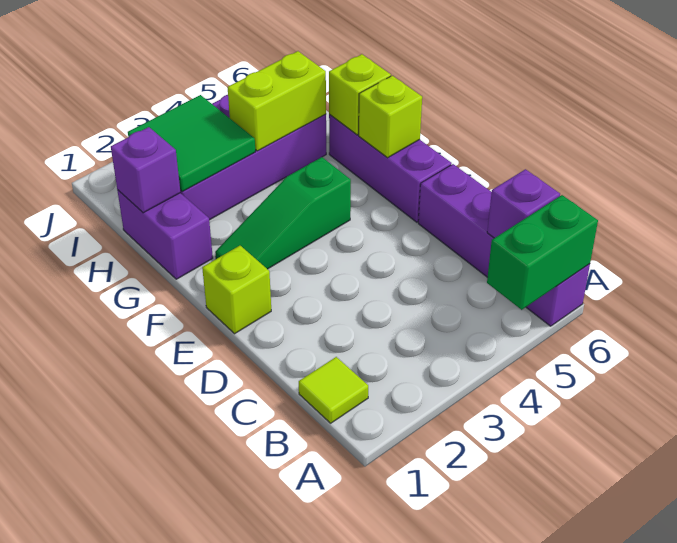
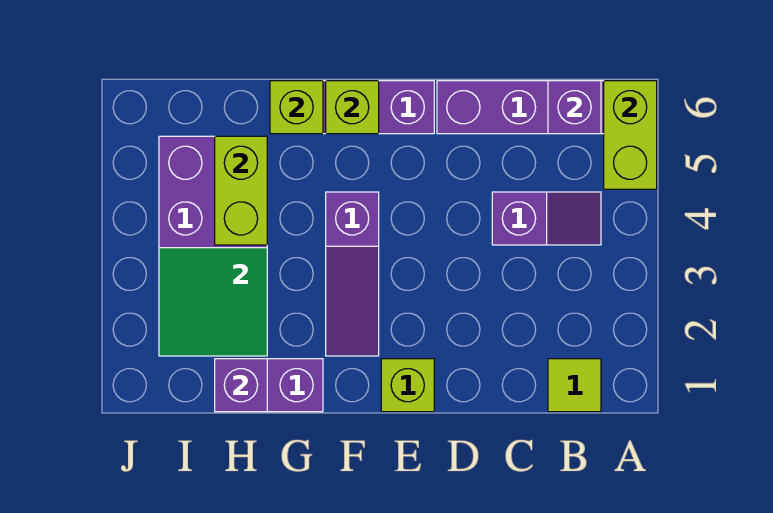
green 1x2 brick [487,195,598,310] -> lime 1x2 brick [604,81,657,189]
none -> purple 1x2 slope [492,192,601,245]
green 1x3 slope [215,157,351,269] -> purple 1x3 slope [326,192,379,356]

